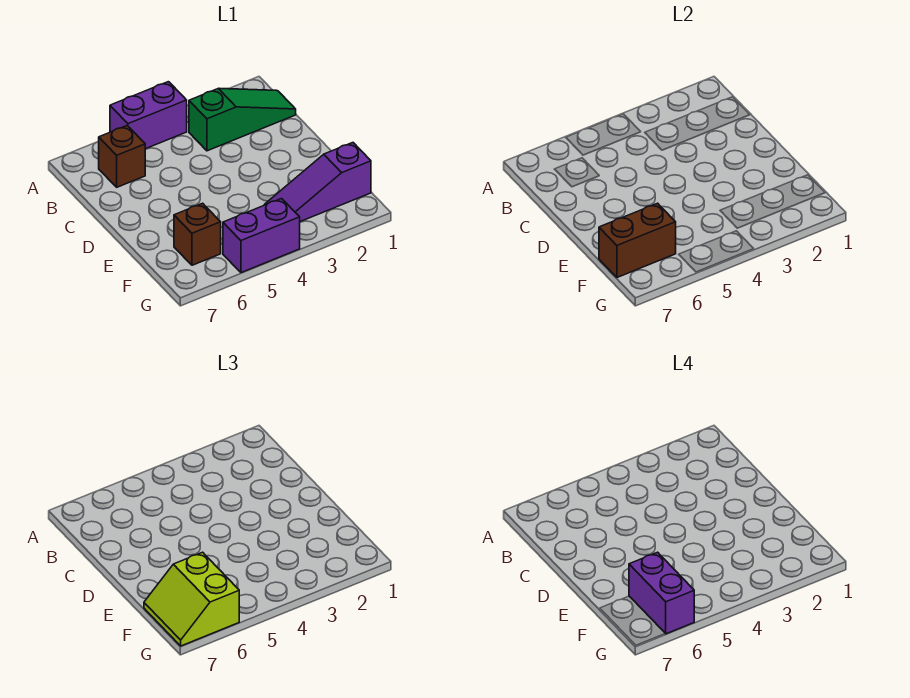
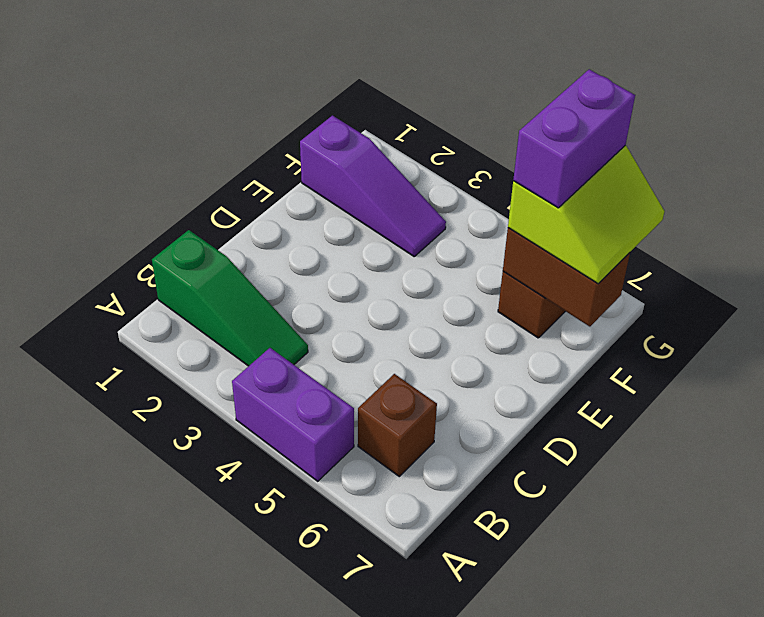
green 1x3 slope [189,88,296,151] -> green 1x3 slope turned to [152,230,308,366]
purple 1x2 brick [223,199,300,273] -> none

